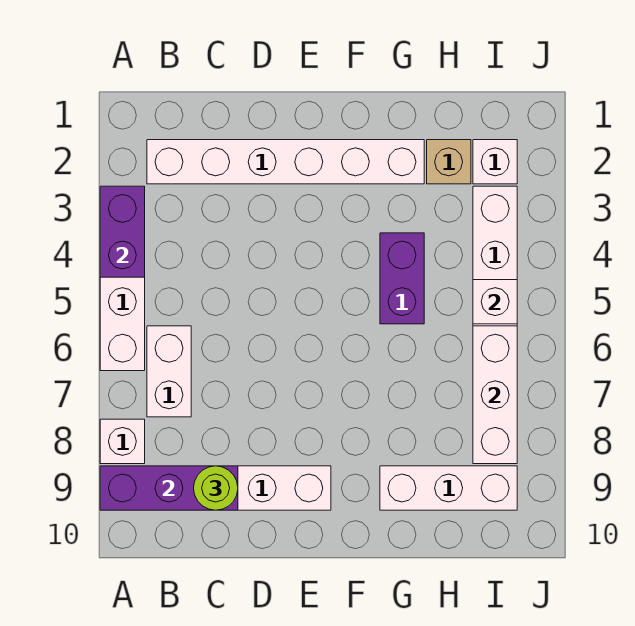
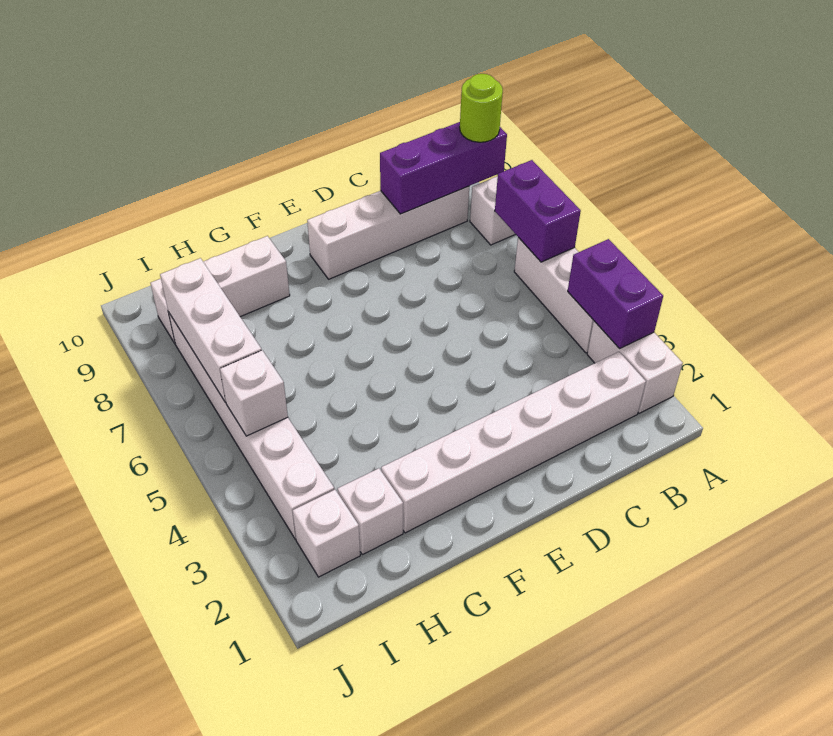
white 1x2 brick [147,326,191,417] -> white 1x2 brick moved to [587,321,683,413]
lime 1x1 round brick [194,466,238,510] -> lime 1x1 round brick moved to [460,74,503,142]
purple 1x2 brick [380,233,424,324] -> purple 1x2 brick moved to [495,160,581,262]
tan 1x1 brick [427,140,471,184] -> white 1x1 brick [338,468,403,555]

